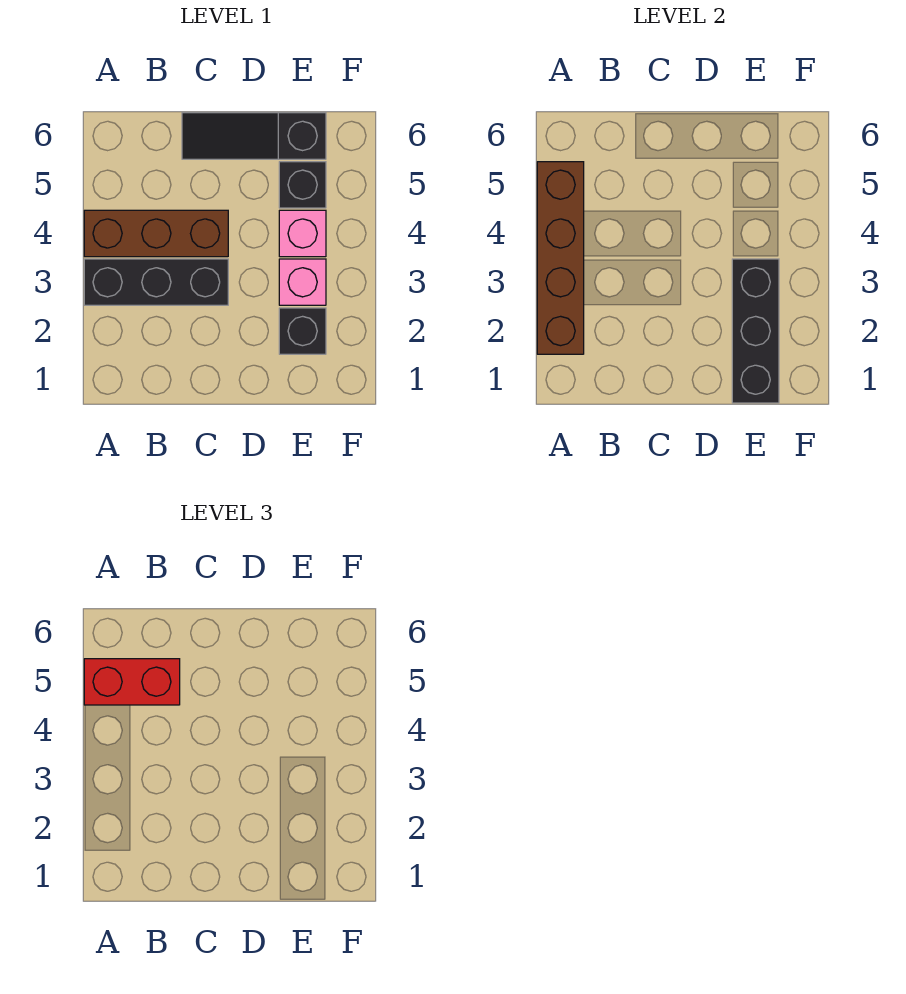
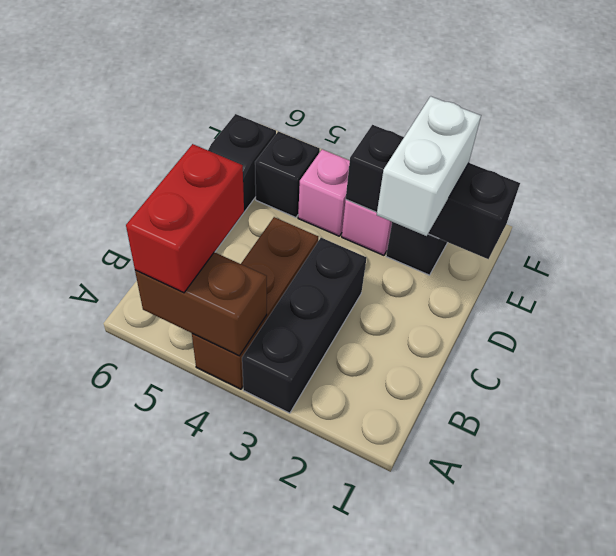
brown 1x4 brick [537,162,584,354] -> brown 1x2 brick [135,252,267,356]
none -> white 1x2 brick [377,96,481,236]

